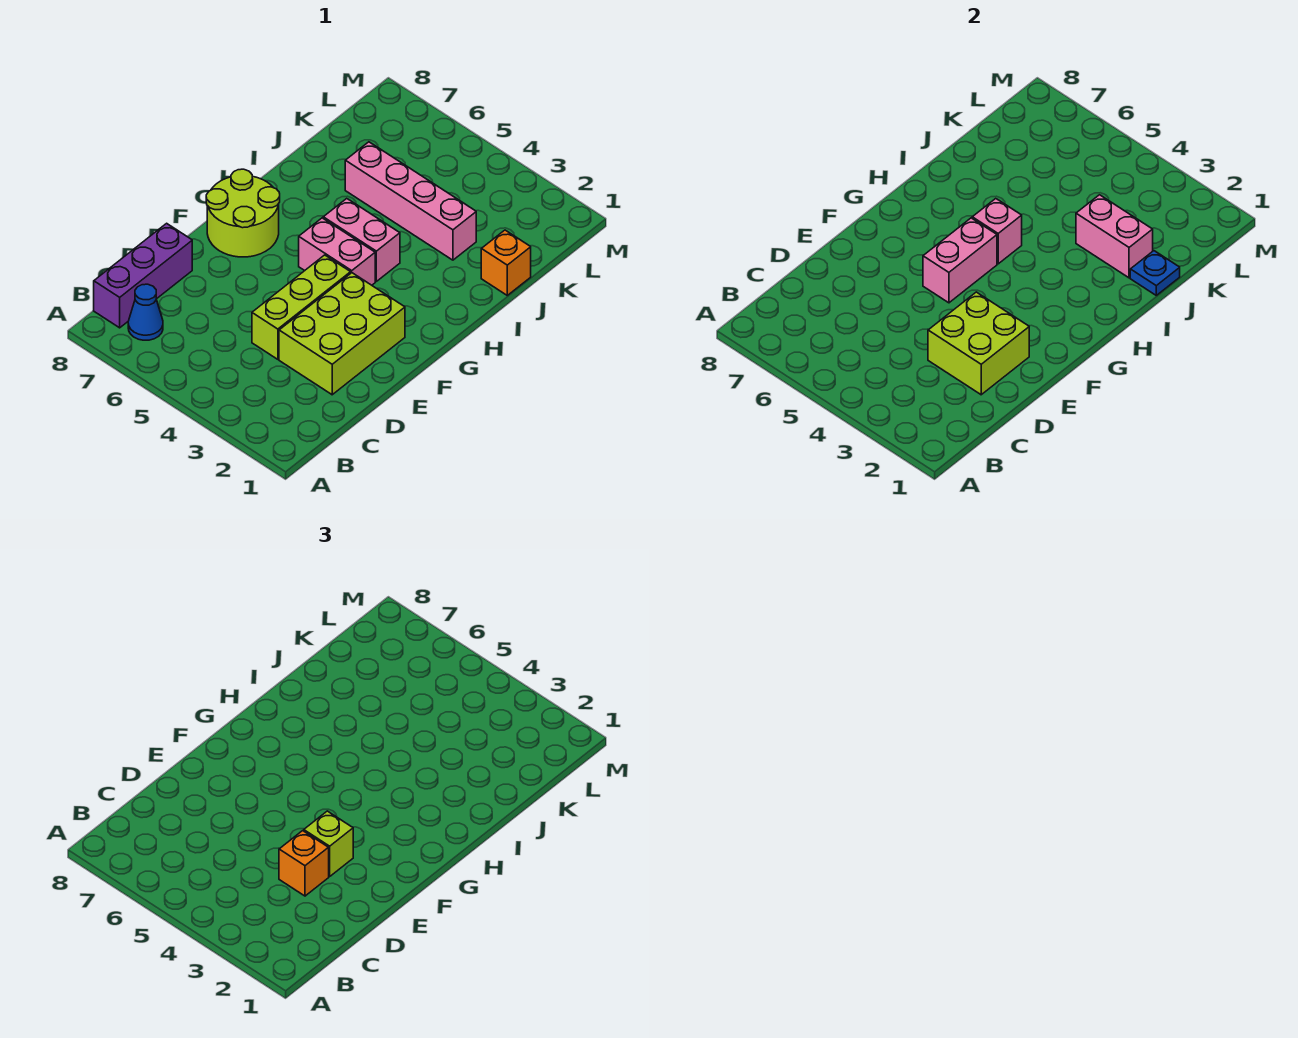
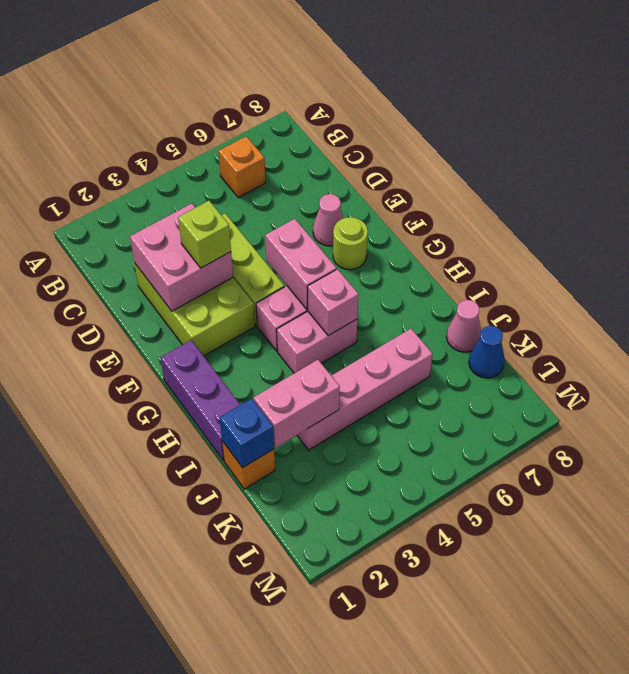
blue 1x1 cone [128,284,163,340] -> blue 1x1 cone moved to [469,326,505,378]
purple 1x3 brick [94,223,192,328] -> purple 1x3 brick moved to [160,340,240,461]
lime 2x2 brick [928,292,1029,395] -> pink 2x2 brick [130,204,233,311]
orange 1x1 brick [279,831,329,896] -> orange 1x1 brick moved to [219,136,266,198]
none -> pink 1x1 cone [313,194,343,246]
lime 2x2 round brick [206,169,280,257] -> lime 1x1 round brick [333,217,368,270]
blue 1x1 plate [1130,251,1180,295] -> blue 1x1 brick [220,398,274,468]
none -> pink 1x1 cone [447,300,481,352]

